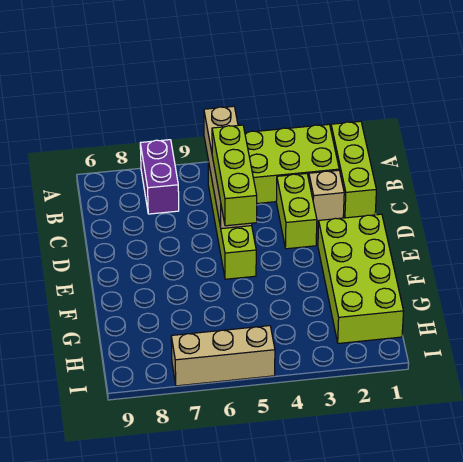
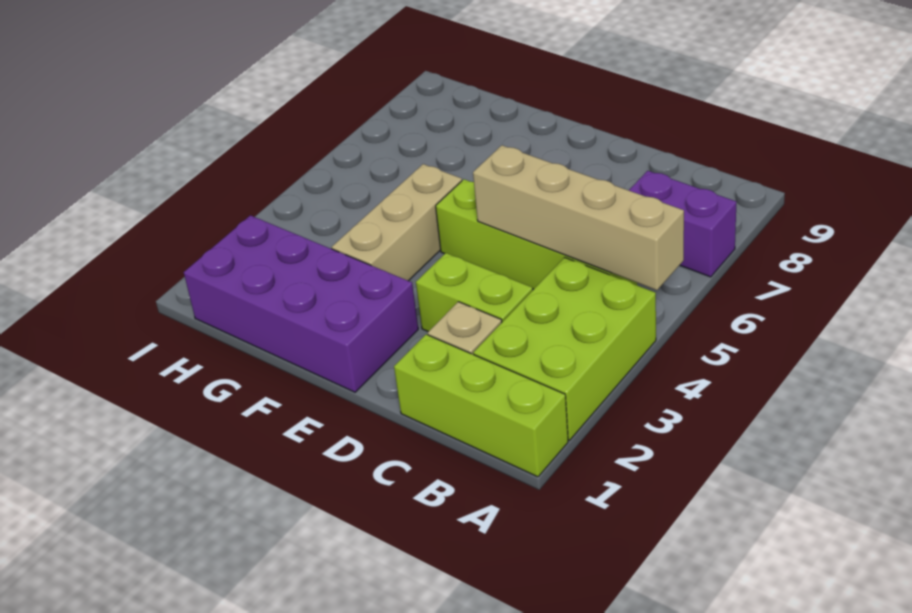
lime 1x3 brick [212,125,257,226] -> none
lime 2x4 brick [318,214,404,343] -> purple 2x4 brick [184,215,418,392]
tan 1x3 brick [171,326,275,386] -> tan 1x3 brick moved to [332,164,462,281]

